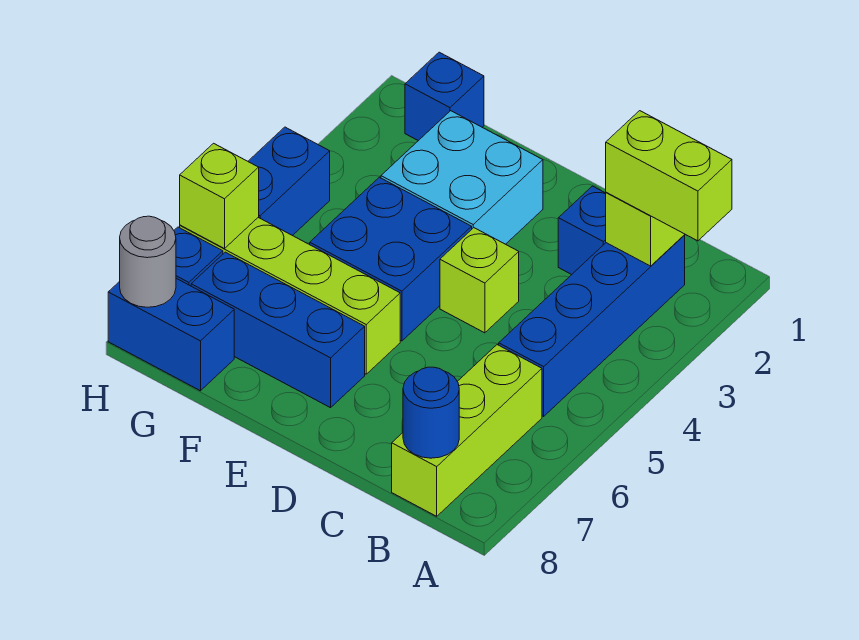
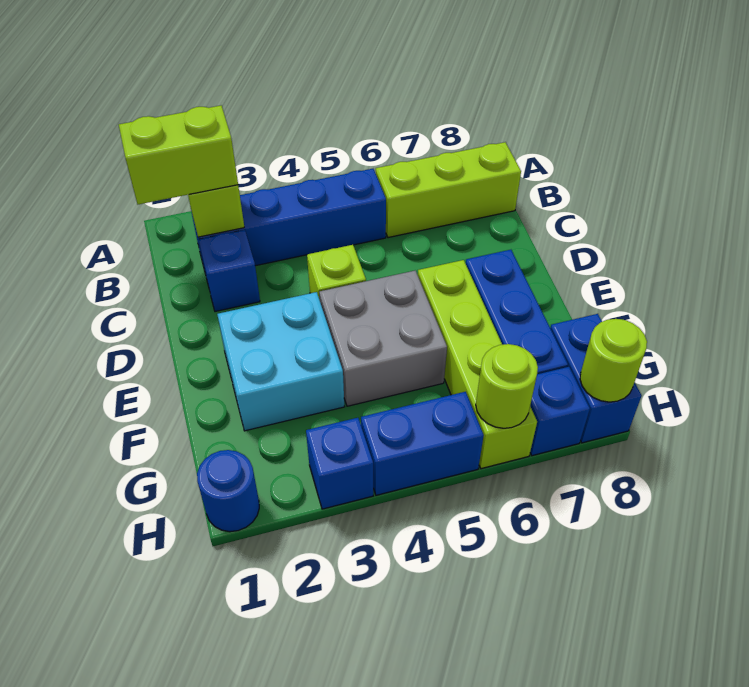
lime 1x2 brick [606,111,732,241] -> lime 1x2 brick turned to [119,106,238,204]
blue 1x1 round brick [403,367,459,458] -> blue 1x1 round brick moved to [197,450,259,532]
blue 2x2 brick [310,177,472,341] -> grey 2x2 brick [319,270,447,406]
blue 1x1 brick [405,52,484,141] -> blue 1x1 brick moved to [306,418,373,509]
lime 1x1 brick [180,143,259,249] -> lime 1x1 round brick [476,344,538,428]
grey 1x1 round brick [120,216,176,307] -> lime 1x1 round brick [580,319,647,402]

